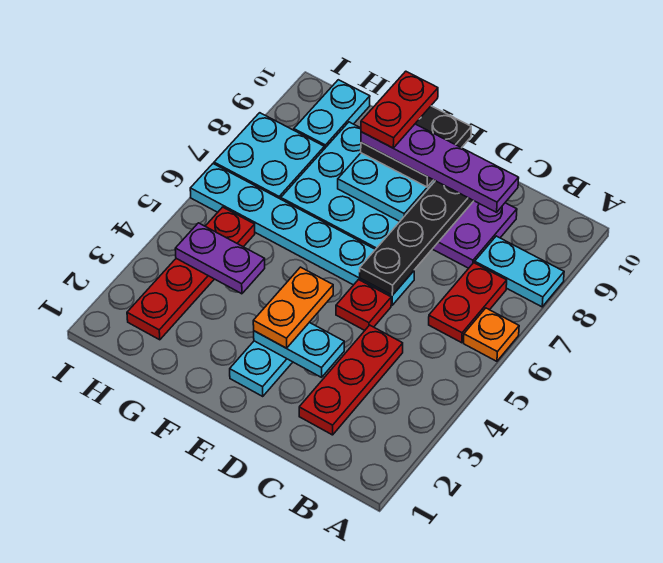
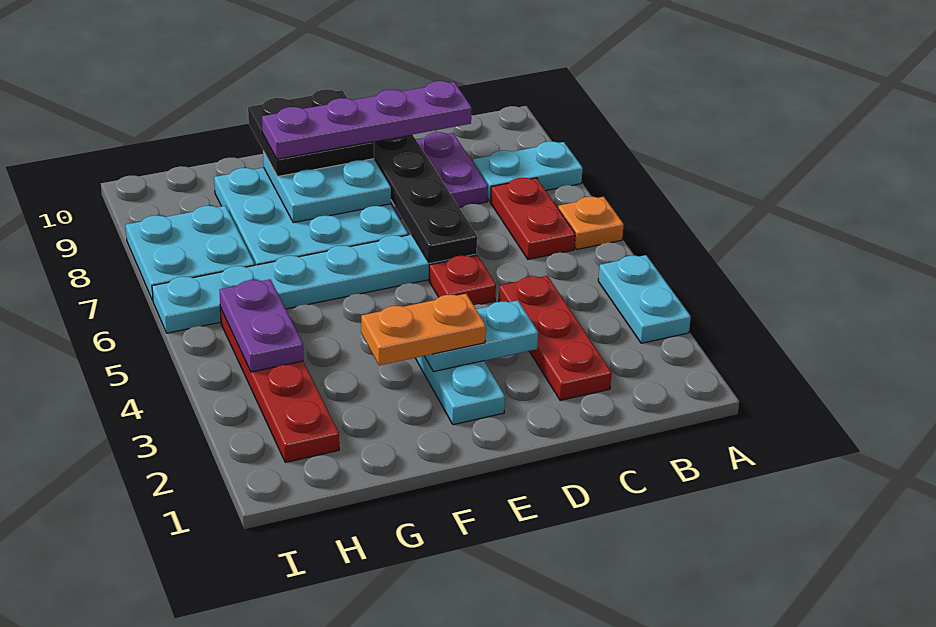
orange 1x2 plate [253,267,333,348] -> orange 1x2 plate turned to [361,294,486,366]
red 1x2 plate [361,71,438,148] -> none
purple 1x2 plate [175,223,265,294] -> purple 1x2 plate turned to [219,279,303,372]
cyan 1x2 plate [294,80,370,149] -> cyan 1x2 plate moved to [598,255,691,343]

